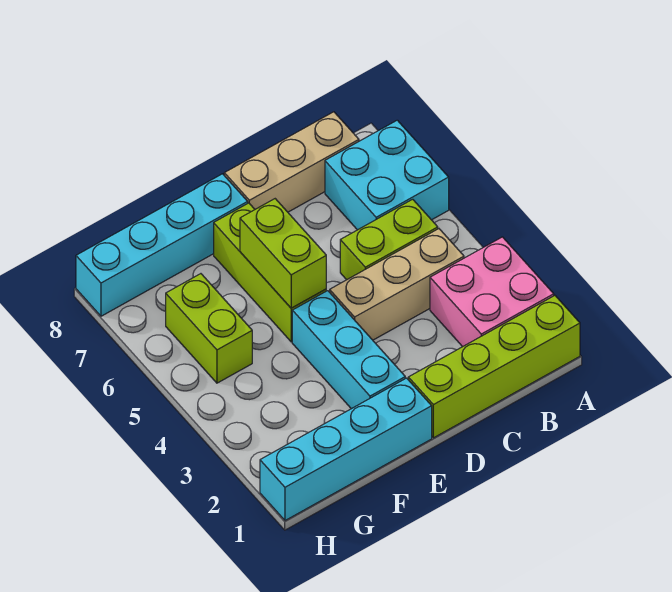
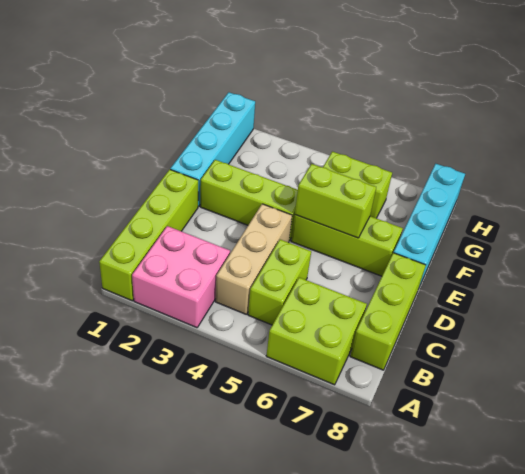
cyan 2x2 brick [325,120,449,230] -> lime 2x2 brick [266,277,367,385]
tan 1x3 brick [224,112,359,212] -> lime 1x3 brick [350,253,426,370]
cyan 1x3 brick [292,291,405,409] -> lime 1x3 brick [200,160,298,241]

